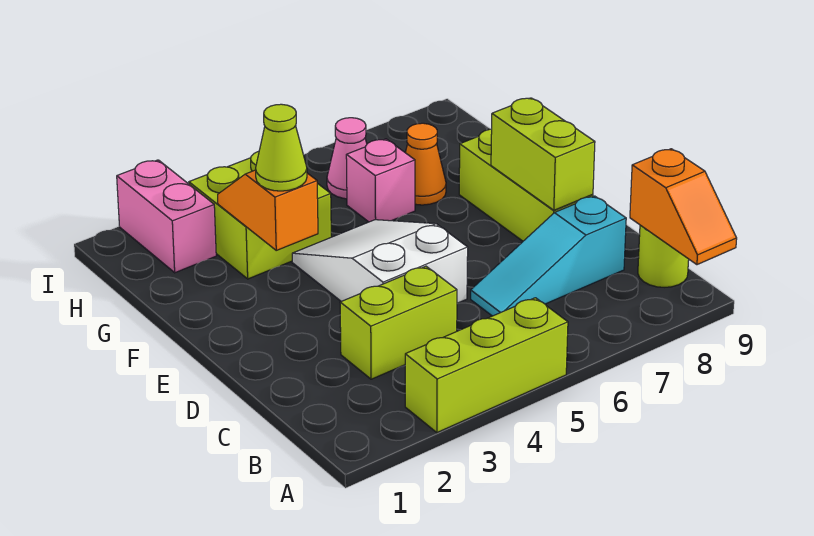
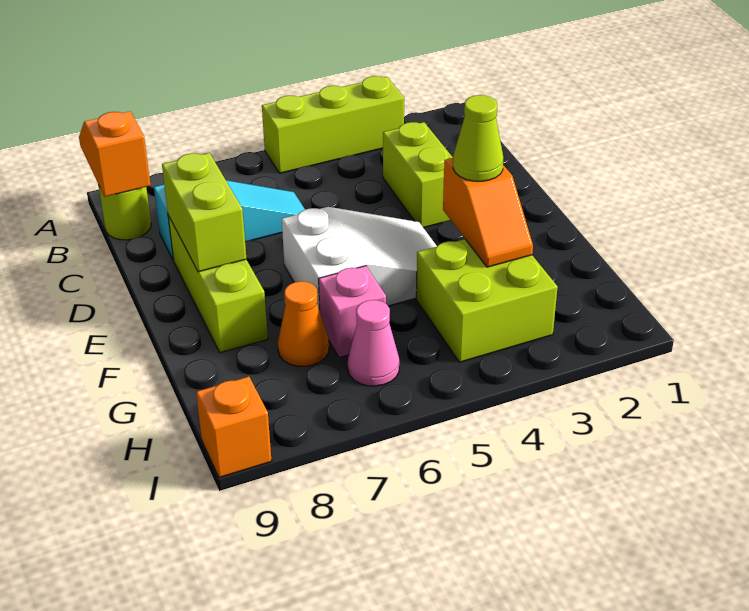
lime 1x2 brick [340,266,457,379] -> lime 1x2 brick turned to [383,122,453,228]
white 2x3 slope [292,220,468,303] -> white 2x3 slope turned to [282,207,437,311]
pink 1x2 brick [117,160,216,273] -> none
none -> orange 1x1 brick [196,377,271,478]

